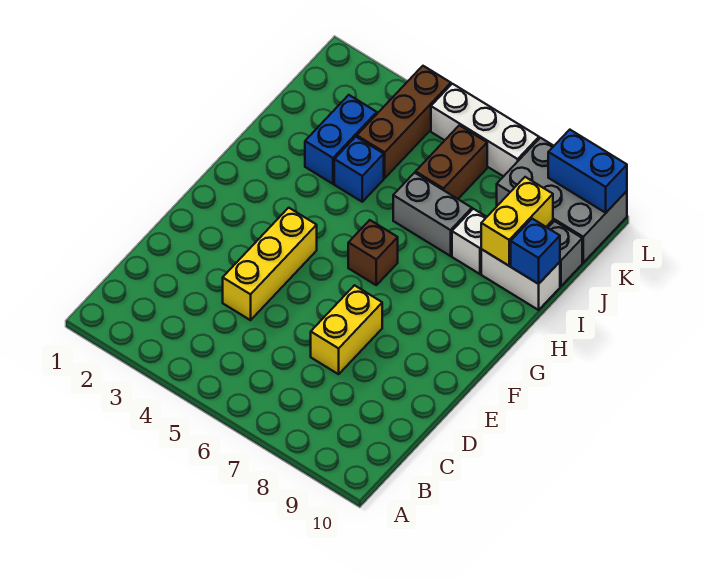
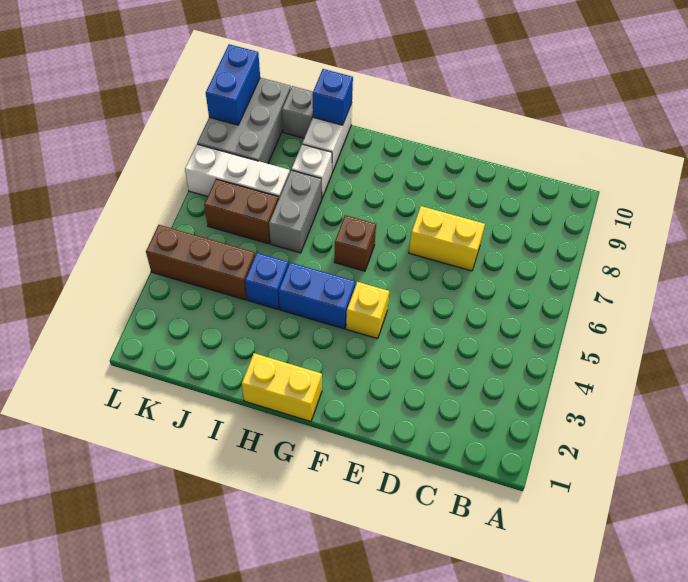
yellow 1x3 brick [223,208,317,320] -> yellow 1x1 brick [346,282,389,339]
blue 1x2 brick [305,95,377,184] -> blue 1x2 brick moved to [279,262,355,329]
yellow 1x2 brick [481,177,553,266] -> yellow 1x2 brick moved to [242,353,322,421]
white 1x3 brick [431,84,539,177] -> white 1x3 brick turned to [185,144,290,199]

